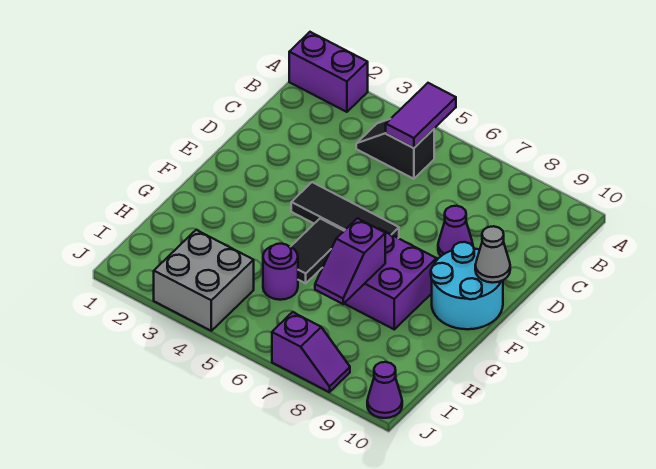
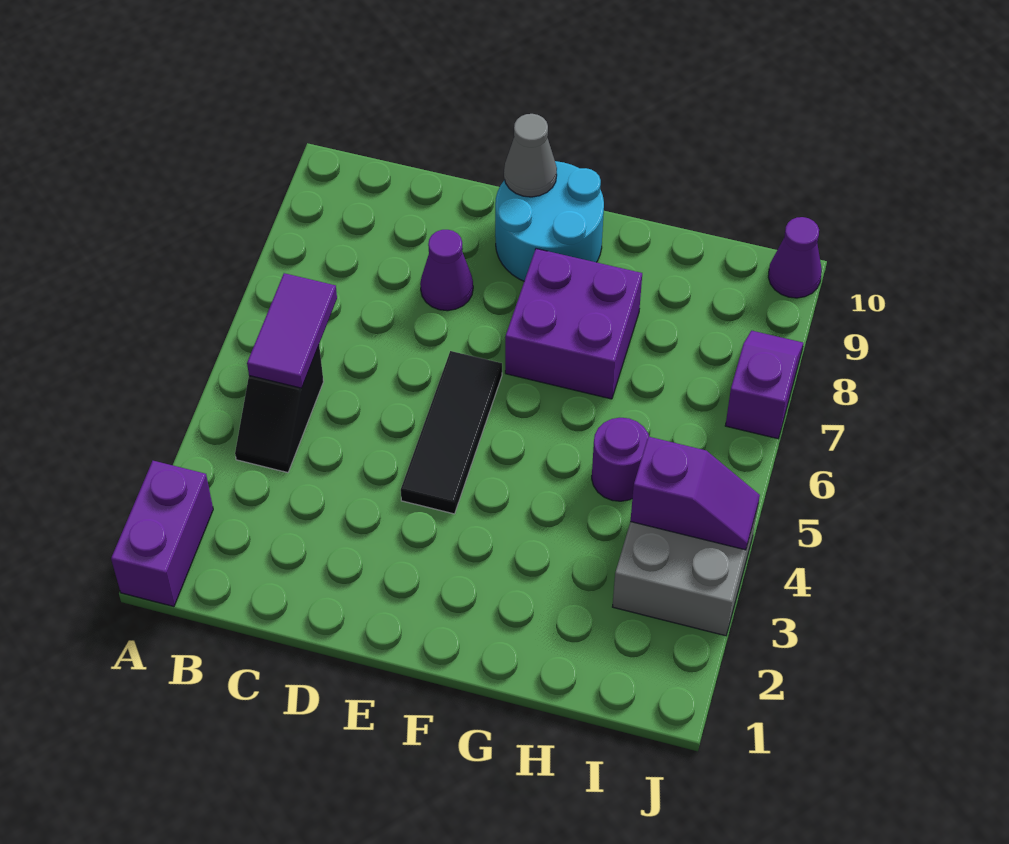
purple 1x2 tile [386,83,456,148] -> purple 1x2 tile turned to [247,273,337,388]
black 1x2 tile [291,219,344,283] -> none
purple 1x2 slope [315,218,385,304] -> purple 1x2 slope moved to [630,437,760,550]

